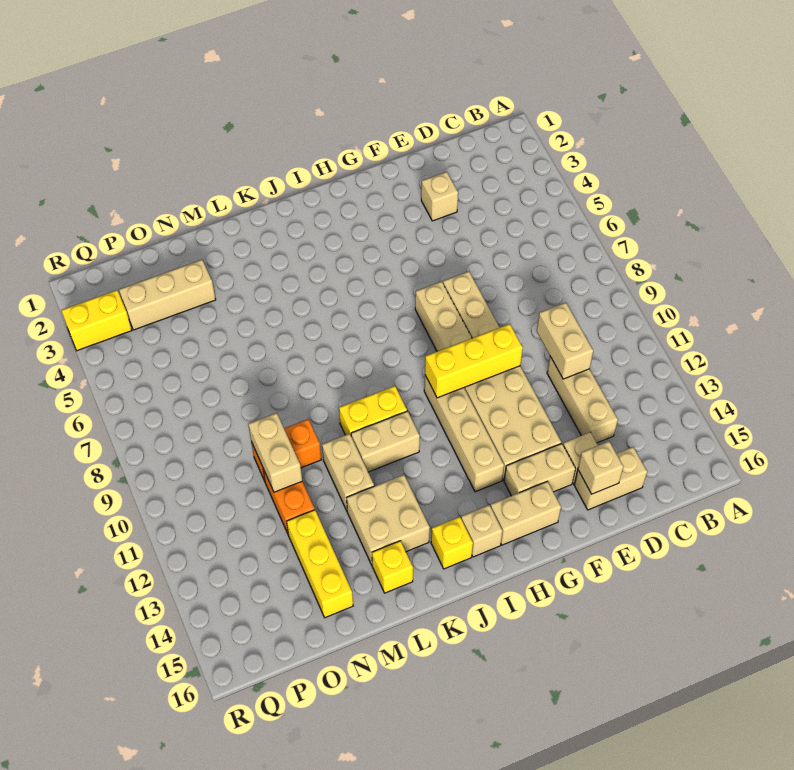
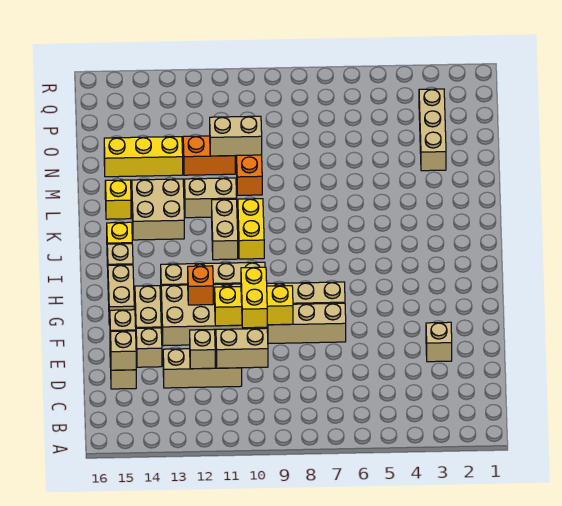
none -> tan 1x1 brick [190,329,215,369]
none -> tan 1x1 brick [111,331,136,370]
yellow 1x3 brick [425,324,523,398] -> yellow 1x3 brick turned to [215,286,293,326]
none -> orange 1x1 brick [188,266,213,305]
yellow 1x2 brick [61,290,132,351] -> yellow 1x2 brick moved to [241,267,267,328]

